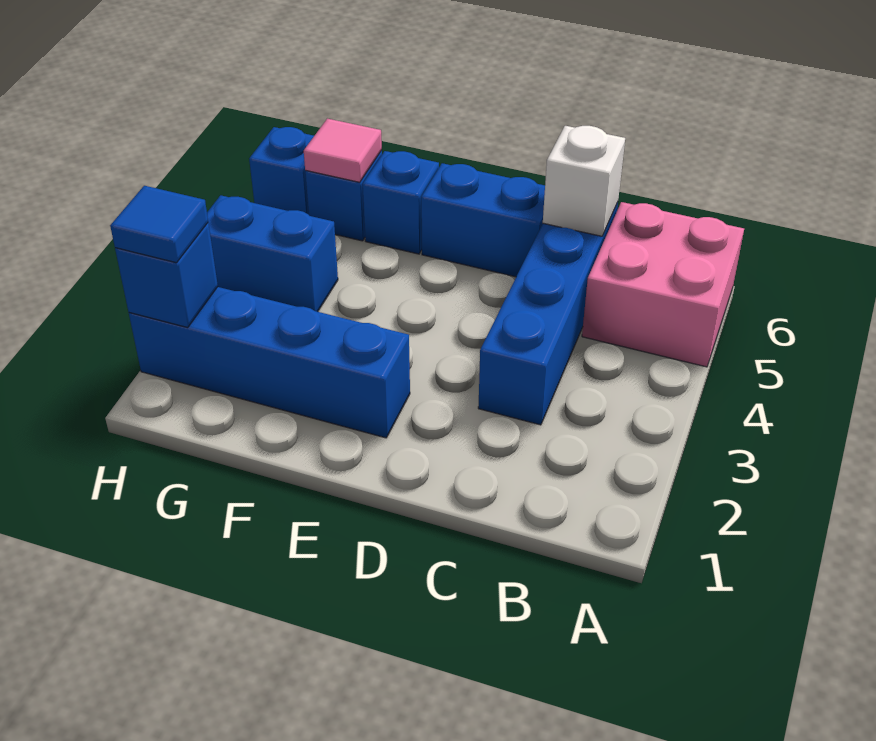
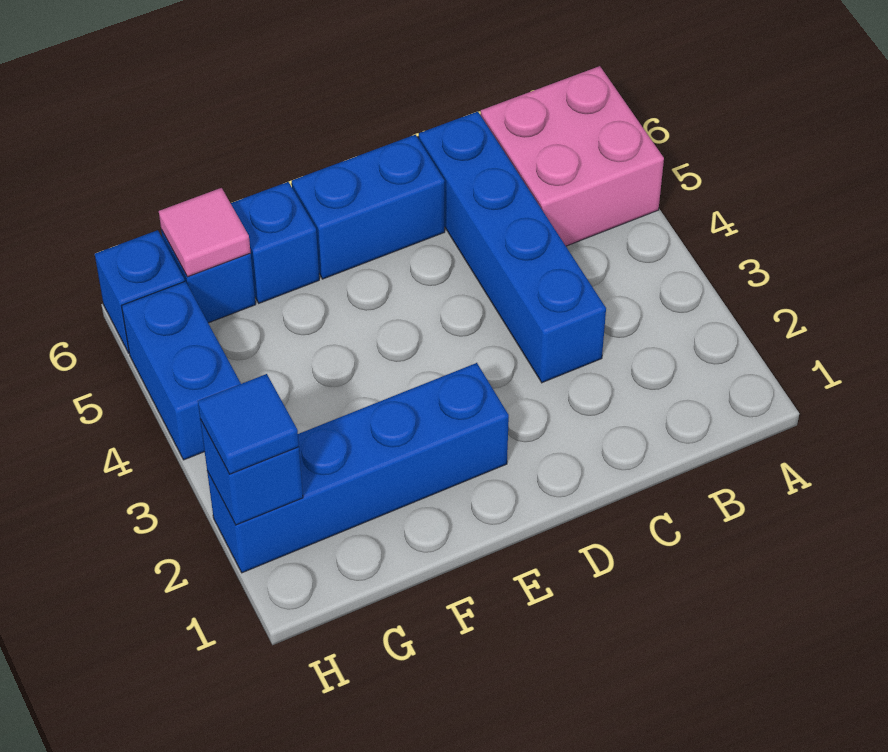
white 1x1 brick [543,126,625,236] -> none
blue 1x2 brick [207,195,338,312] -> blue 1x2 brick turned to [122,281,241,460]

